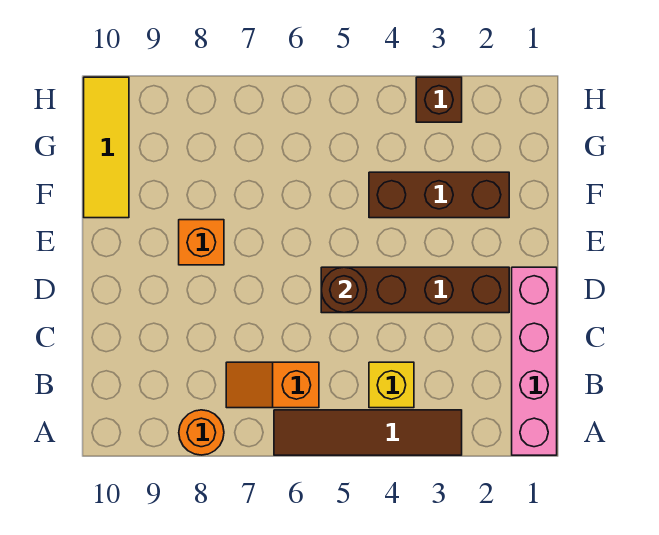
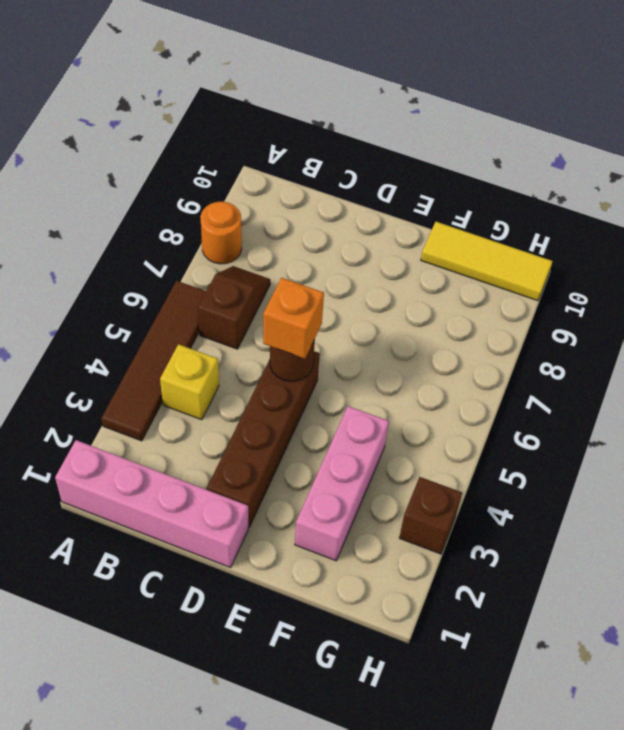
orange 1x2 slope [226,362,319,408] -> brown 1x2 slope [198,266,270,349]
orange 1x1 brick [179,220,224,265] -> orange 1x1 brick moved to [263,278,324,359]
brown 1x3 brick [369,172,509,218] -> pink 1x3 brick [295,406,389,561]

